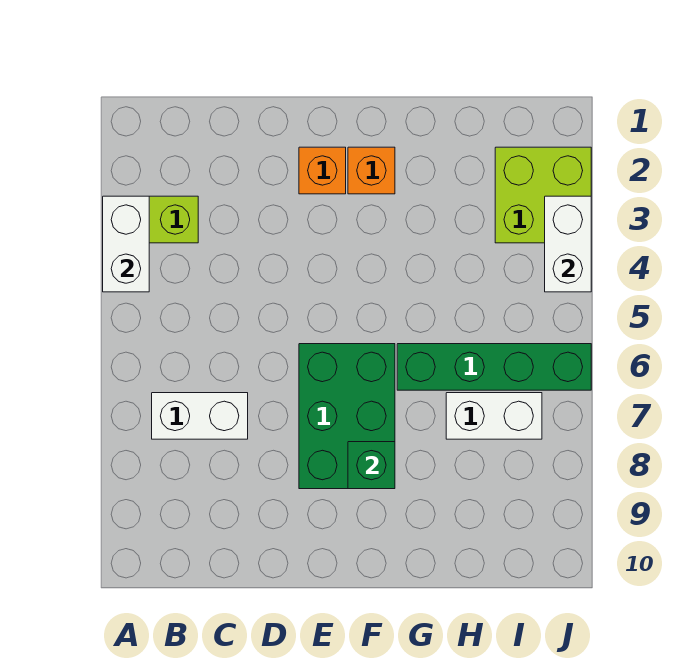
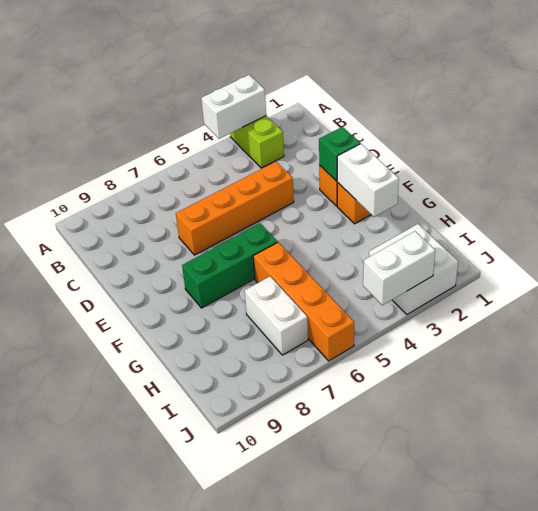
white 1x2 brick [152,393,248,439] -> white 1x2 brick moved to [337,144,399,217]
none -> orange 1x4 brick [176,162,294,255]
green 2x3 brick [299,344,395,489] -> green 1x3 brick [182,223,278,308]
green 1x1 brick [348,442,395,489] -> green 1x1 brick moved to [319,127,360,181]
green 1x4 brick [397,344,591,390] -> orange 1x4 brick [253,242,354,361]
lime 2x2 brick [495,147,591,243] -> white 2x2 brick [369,224,458,314]

